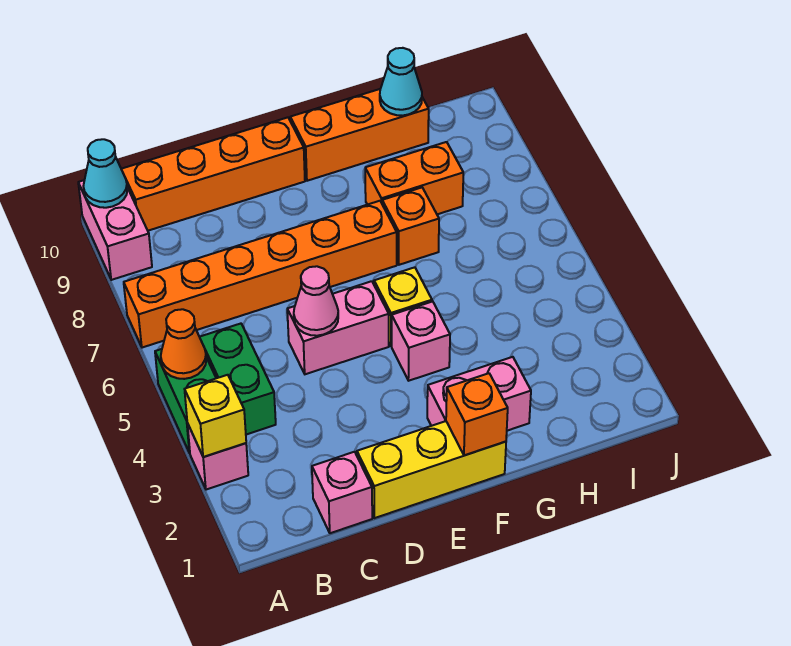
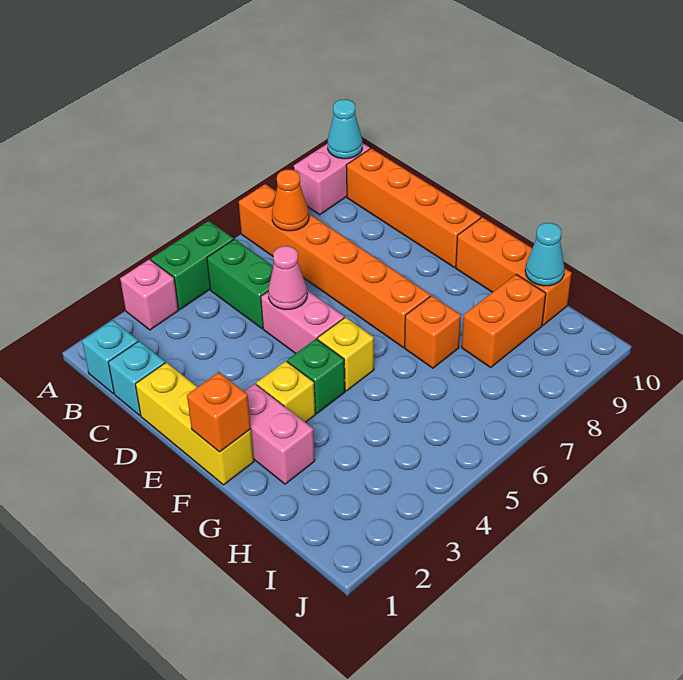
yellow 1x1 brick [185,375,246,457] -> yellow 1x1 brick moved to [256,361,316,422]
orange 1x1 cone [161,309,206,379] -> orange 1x1 cone moved to [272,170,309,231]
none -> cyan 1x1 brick [82,320,138,394]
green 1x2 brick [200,324,276,435] -> green 1x2 brick turned to [207,239,273,329]
pink 1x1 brick [312,452,372,533] -> cyan 1x1 brick [108,341,165,415]
pink 1x1 brick [392,301,450,381] -> green 1x1 brick [287,339,345,413]
orange 1x2 brick [365,142,463,214] -> orange 1x2 brick turned to [462,274,546,367]

